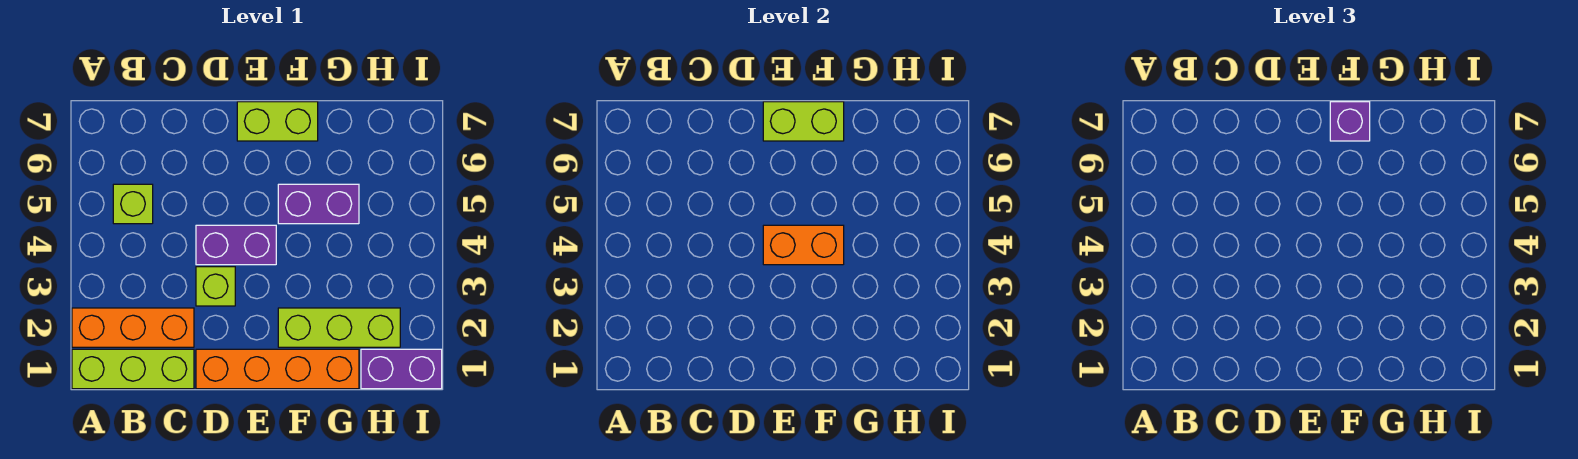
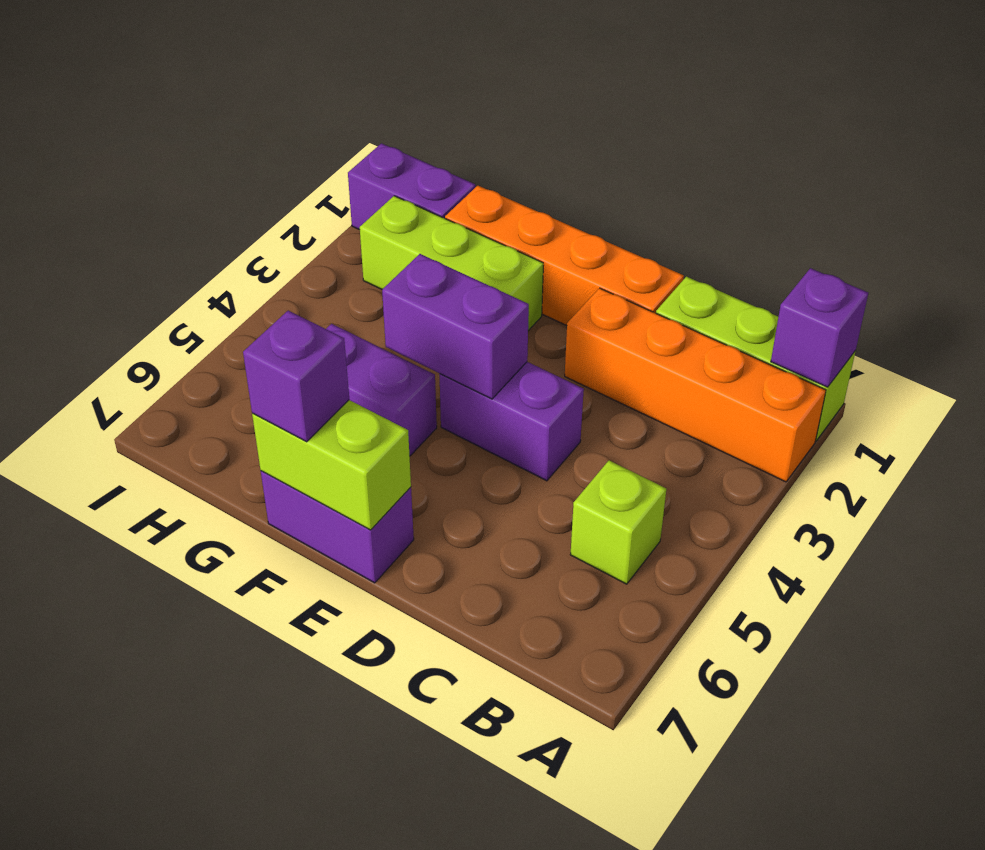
none -> purple 1x1 brick [771,268,868,387]
orange 1x3 brick [72,308,194,347] -> orange 1x4 brick [565,288,826,482]
lime 1x1 brick [196,267,235,306] -> none
orange 1x2 brick [763,225,844,265] -> purple 1x2 brick [382,254,529,399]
lime 1x2 brick [237,102,318,141] -> purple 1x2 brick [261,471,414,583]

